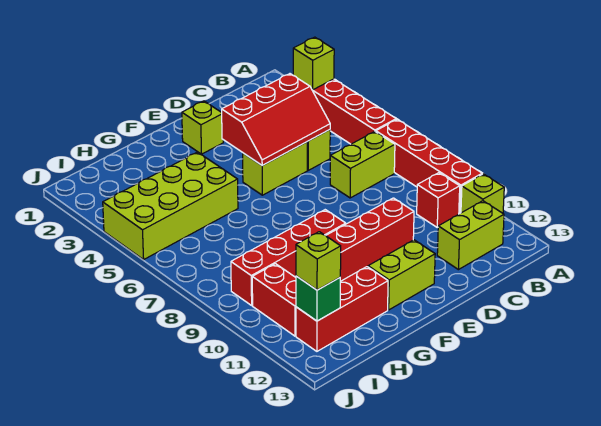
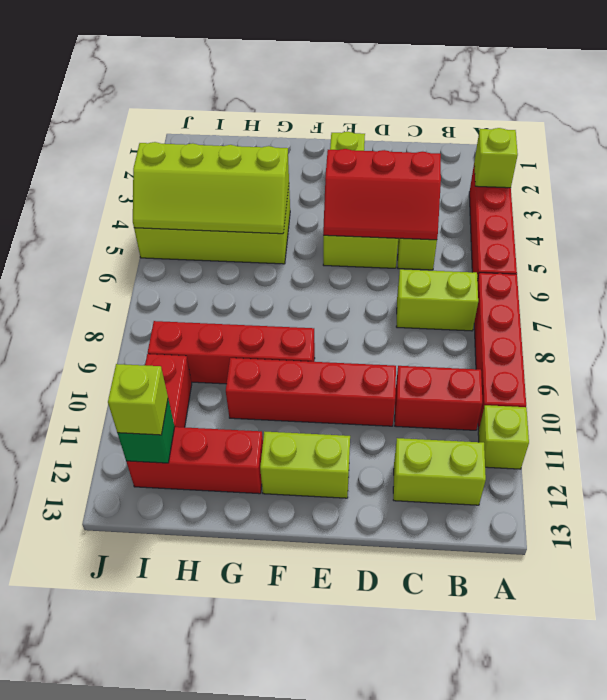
red 1x1 brick [417,173,460,227] -> red 1x2 brick [395,366,482,430]
none -> lime 2x4 slope [133,142,289,234]

